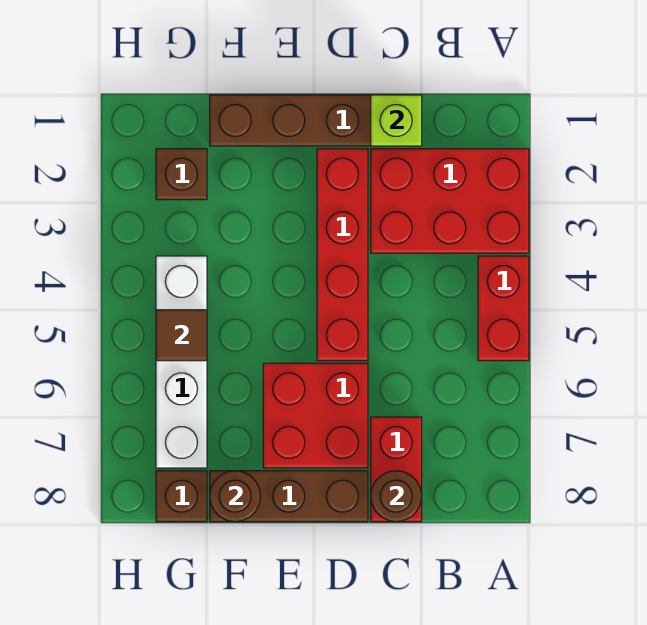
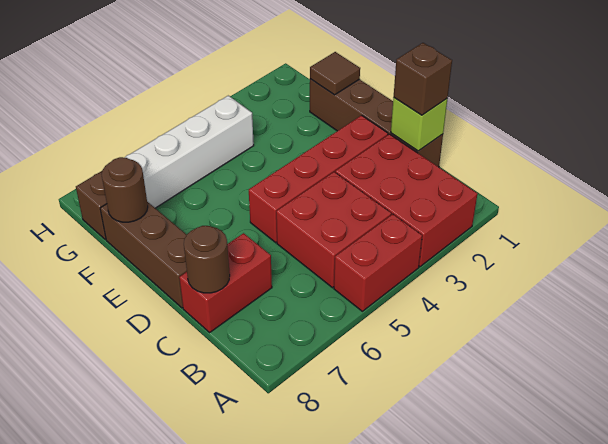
red 2x2 brick [263,363,368,468] -> red 2x2 brick moved to [276,172,391,288]
brown 1x1 brick [156,149,207,200] -> brown 1x1 brick moved to [394,43,452,115]
brown 1x1 tile [156,310,207,361] -> brown 1x1 tile moved to [310,52,360,95]

